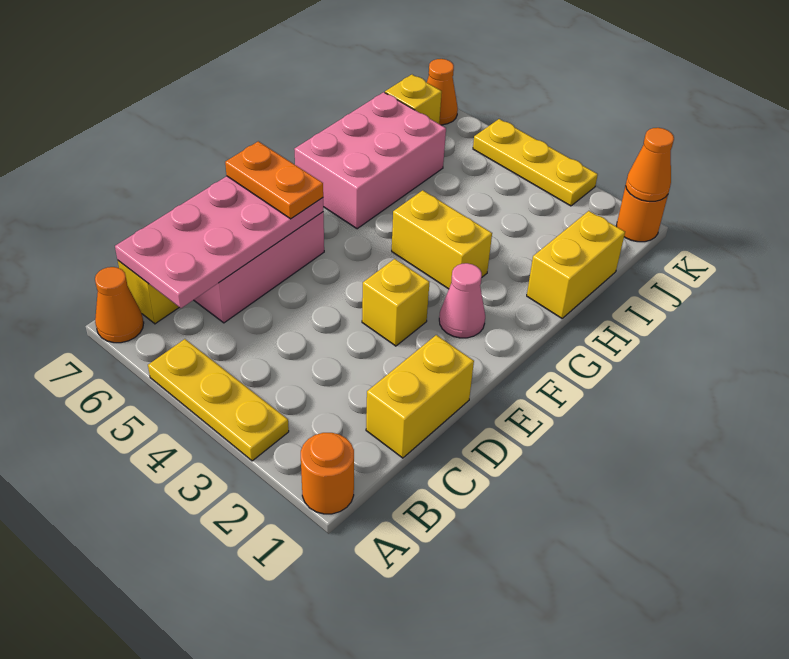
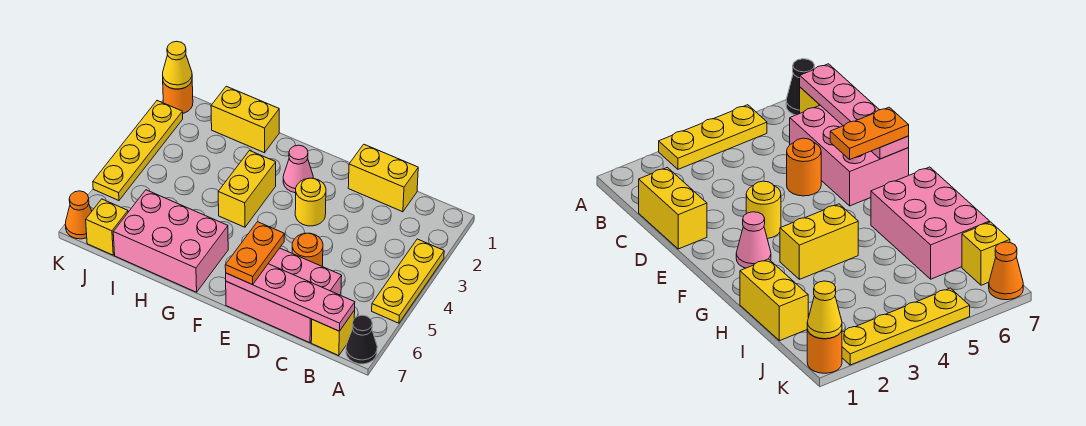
orange 1x1 round brick [301,433,354,514] -> orange 1x1 round brick moved to [292,233,323,267]
orange 1x1 cone [95,267,144,343] -> black 1x1 cone [346,315,377,364]
pink 2x4 plate [115,176,323,308] -> pink 1x4 plate [226,264,355,331]
yellow 1x1 brick [362,259,429,346] -> yellow 1x1 round brick [295,178,326,226]
orange 1x1 cone [626,128,674,201] -> yellow 1x1 cone [163,41,192,89]
yellow 1x3 plate [473,119,598,206] -> yellow 1x4 plate [93,101,183,200]

